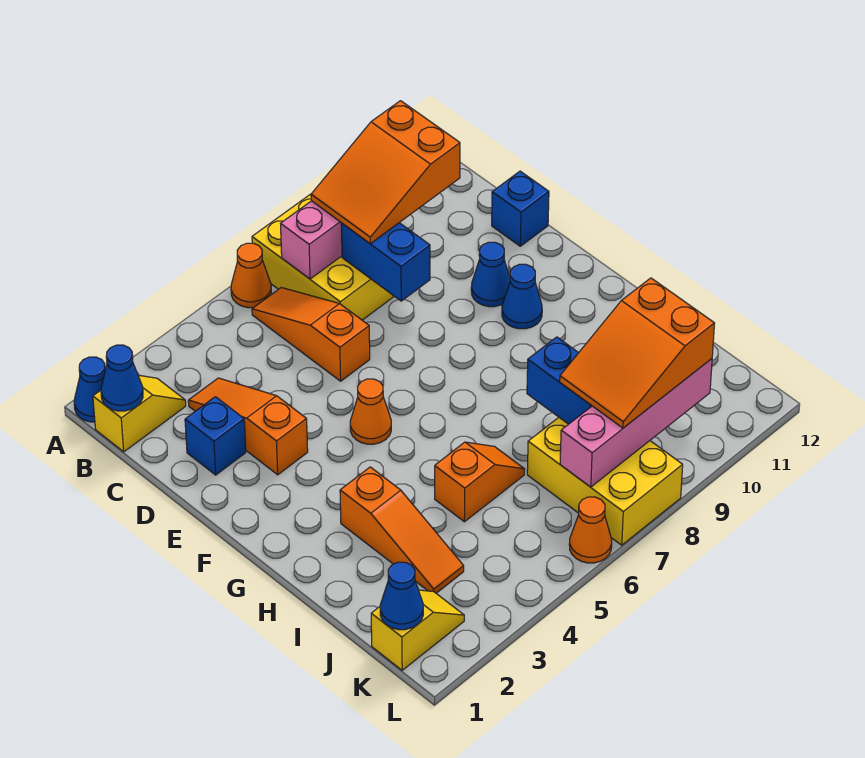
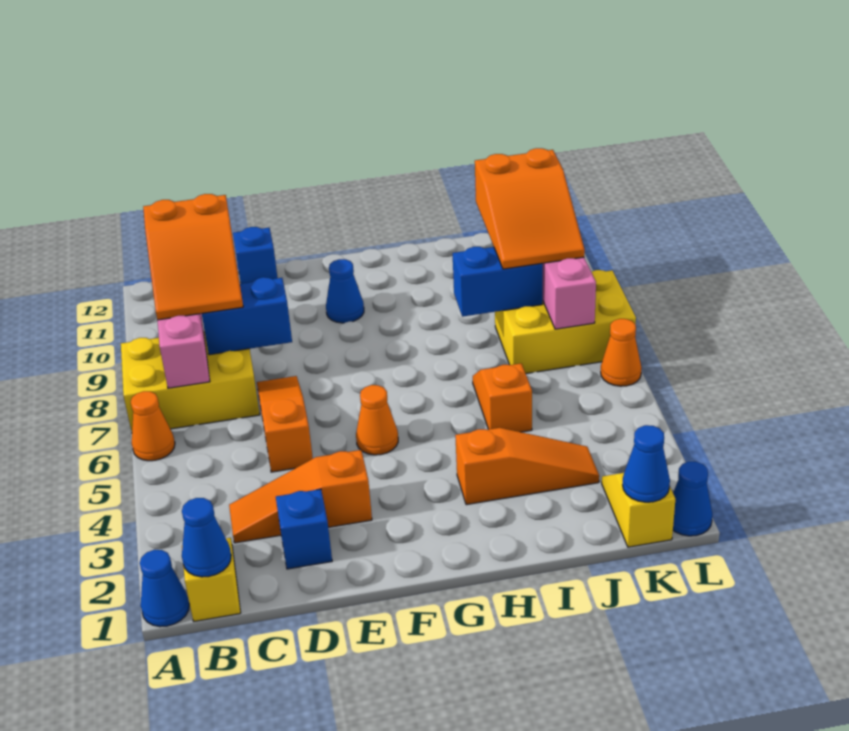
orange 1x3 slope [252,288,370,381] -> orange 1x3 slope turned to [257,376,313,472]
blue 1x1 cone [471,242,510,307] -> blue 1x1 cone moved to [673,462,713,536]

